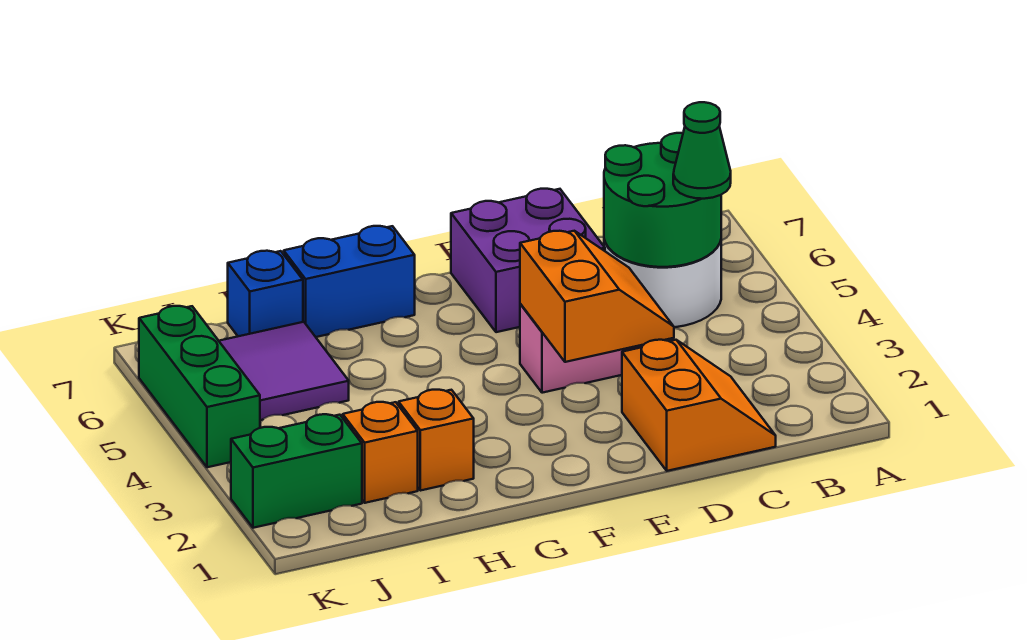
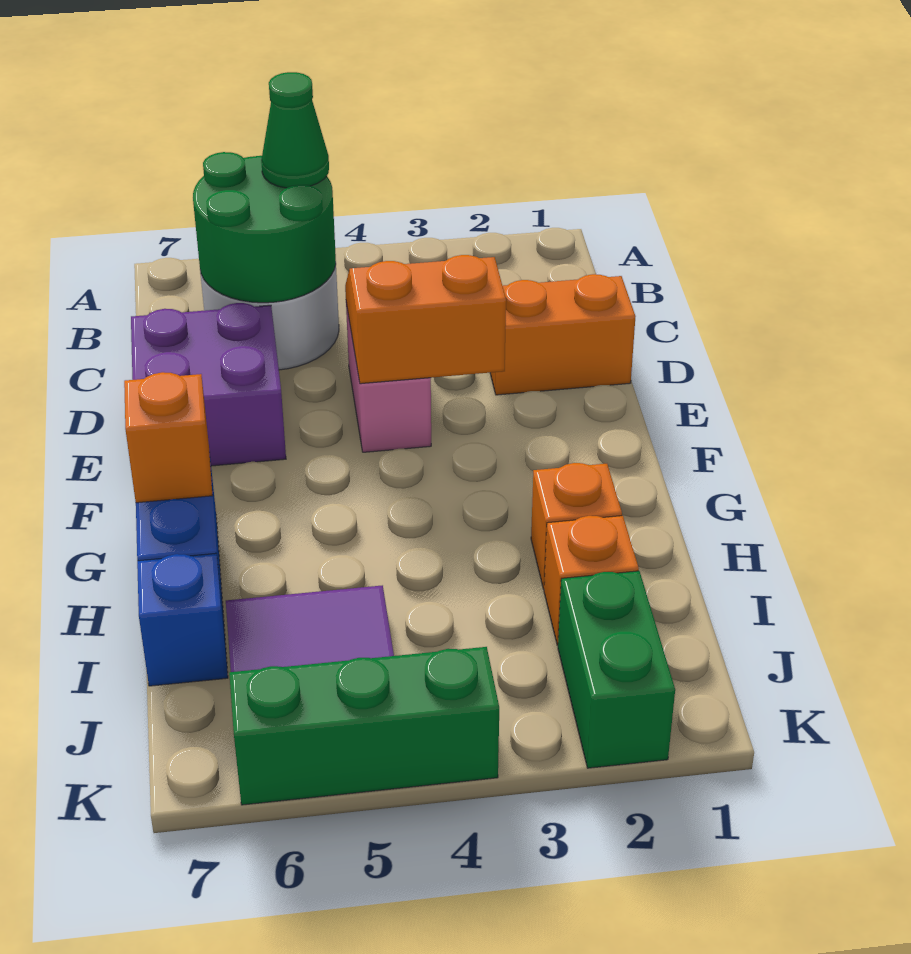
none -> orange 1x1 brick [124,372,213,503]

